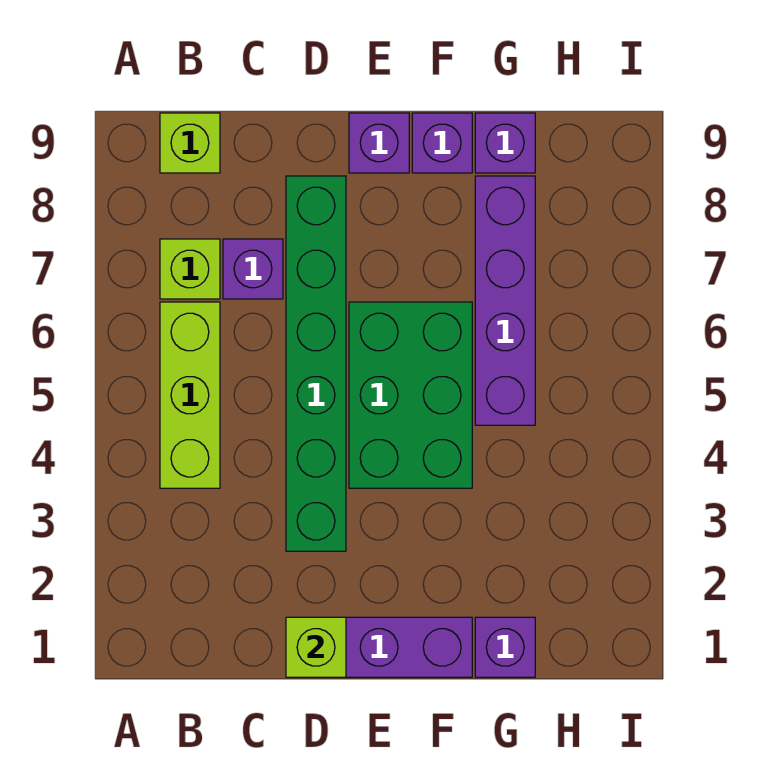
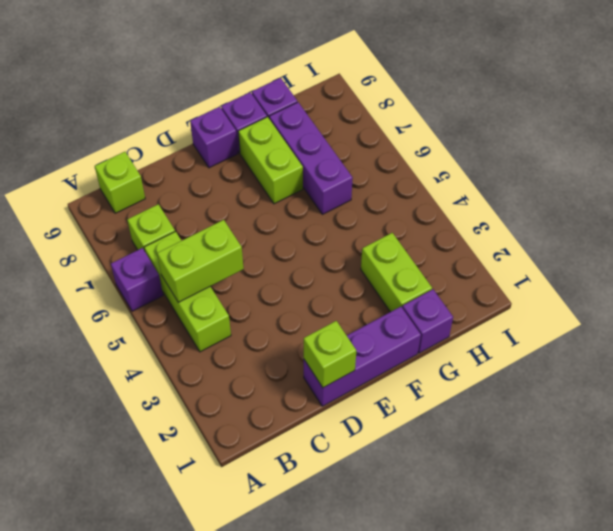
none -> lime 1x2 brick [157,220,244,303]
purple 1x1 brick [223,239,283,299] -> purple 1x1 brick moved to [111,248,163,311]
green 1x6 brick [286,176,346,551] -> none
green 2x3 brick [349,302,472,488] -> none
none -> lime 1x2 brick [238,117,303,204]
none -> lime 1x2 brick [361,233,432,312]
purple 1x4 brick [475,176,535,425] -> purple 1x3 brick [269,102,353,214]

